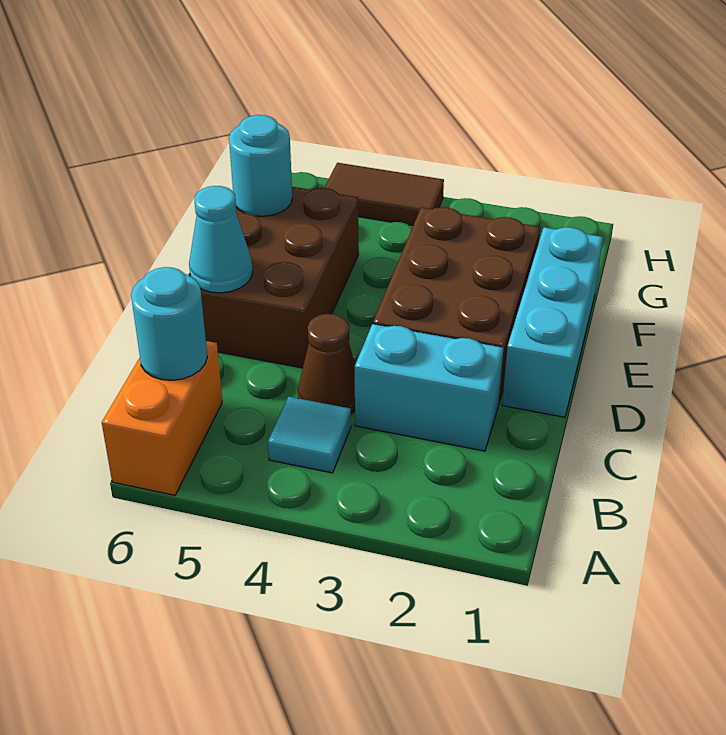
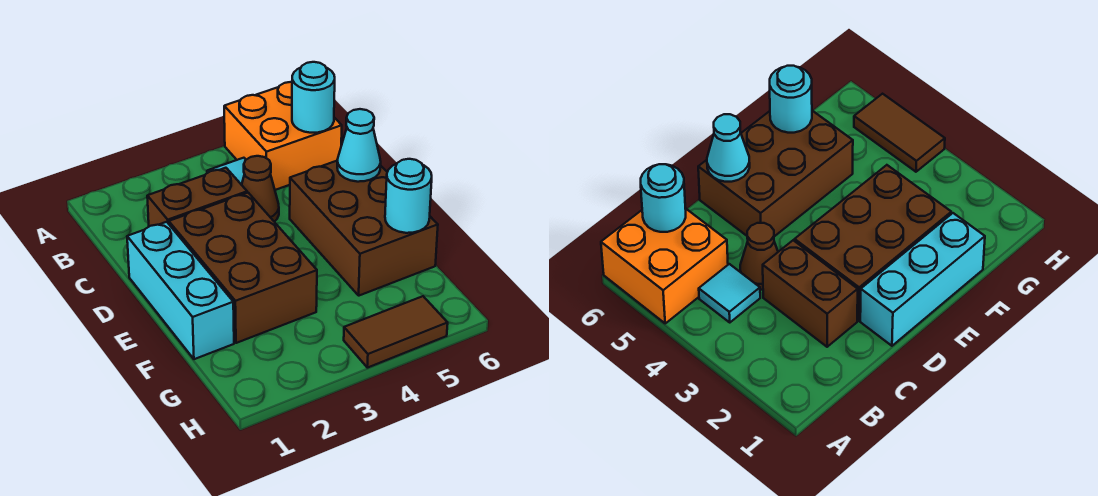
orange 1x2 brick [102,341,222,495] -> orange 2x2 brick [224,82,342,190]
cyan 1x2 brick [355,324,503,451] -> brown 1x2 brick [147,168,247,226]

